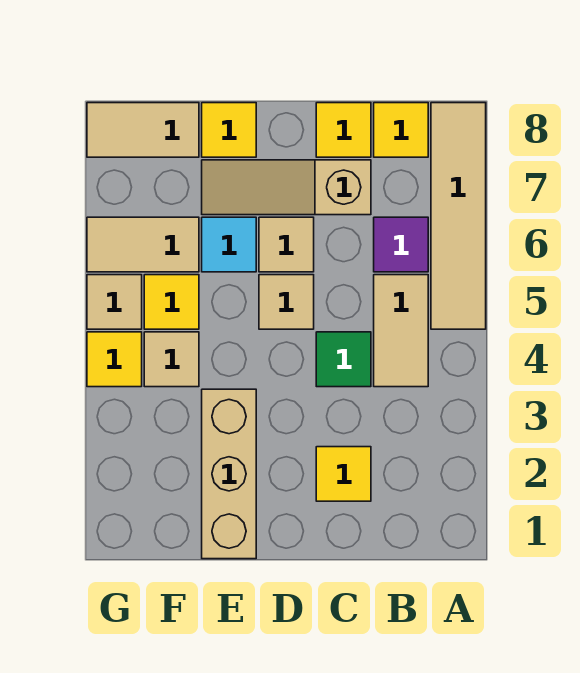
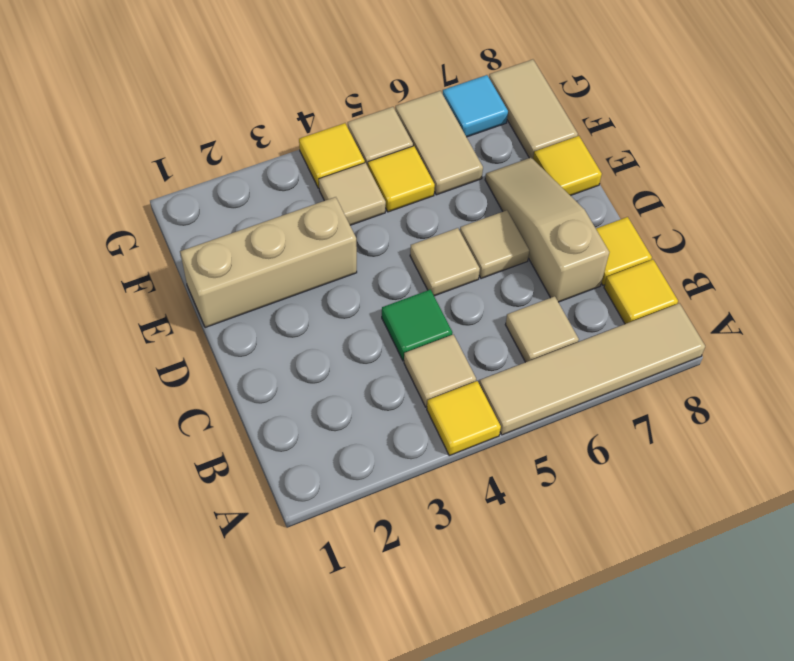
tan 1x2 tile [374,275,428,387] -> tan 1x1 tile [404,335,476,407]
purple 1x1 tile [374,217,428,272] -> tan 1x1 tile [505,296,579,362]
yellow 1x1 tile [316,447,371,501] -> yellow 1x1 tile moved to [427,381,501,456]
cyan 1x1 tile [202,217,256,272] -> cyan 1x1 tile moved to [443,75,508,137]

